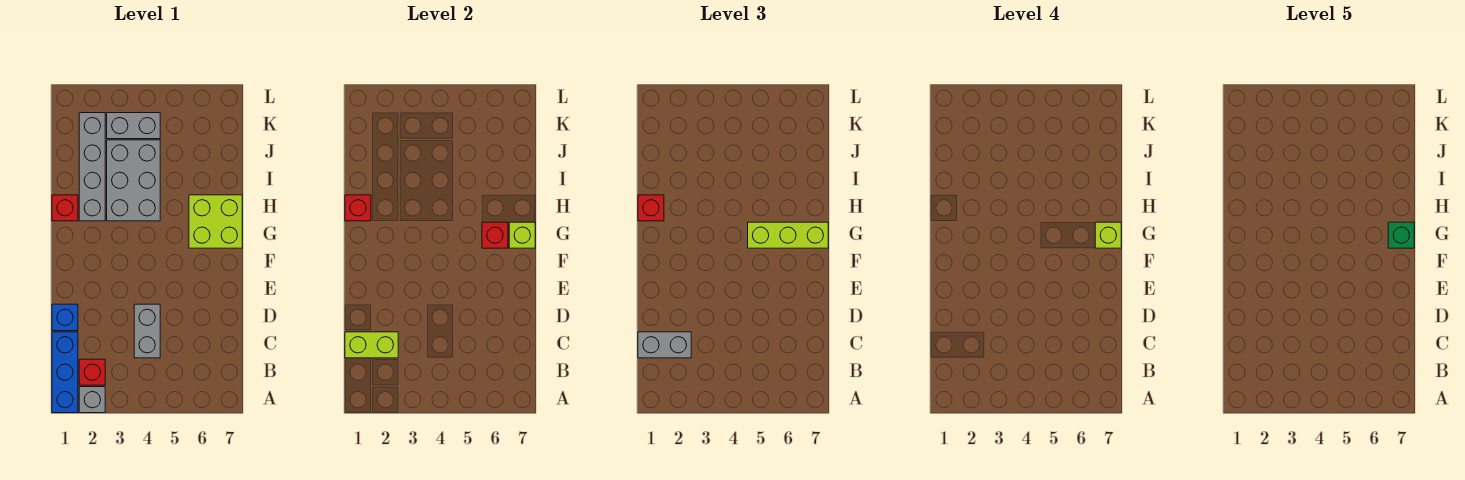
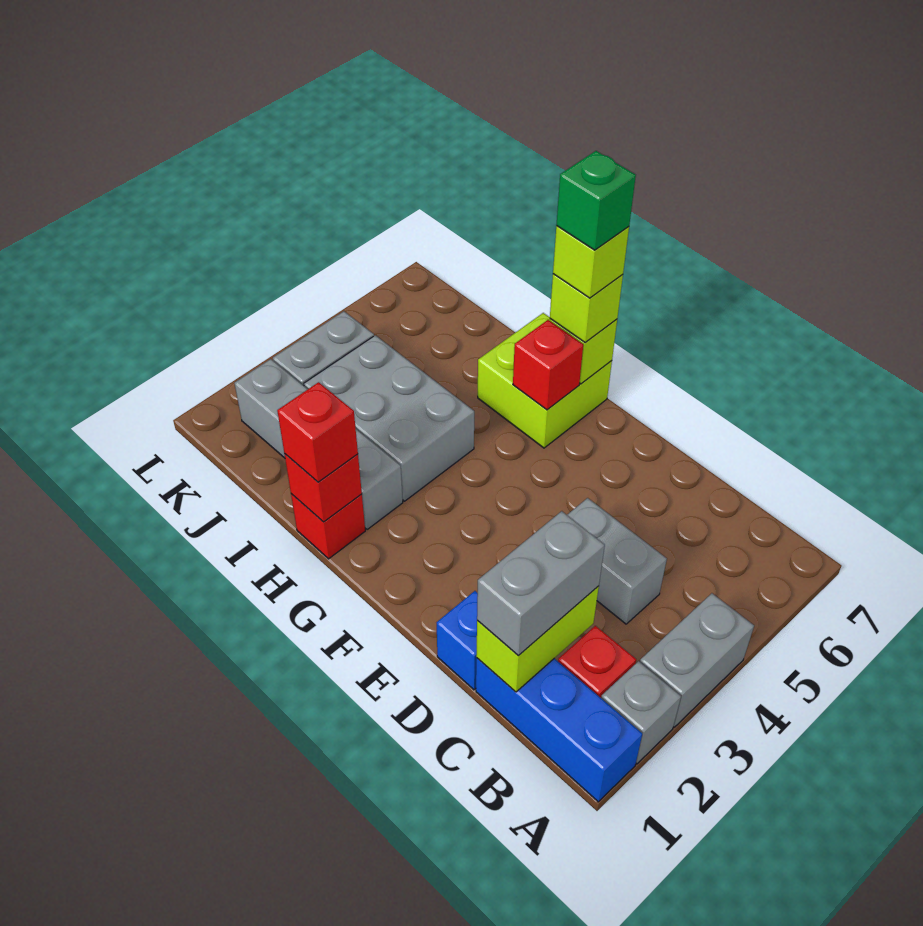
none -> grey 1x2 brick [640,593,754,727]
lime 1x3 brick [748,222,828,248] -> lime 1x1 brick [550,274,623,342]

